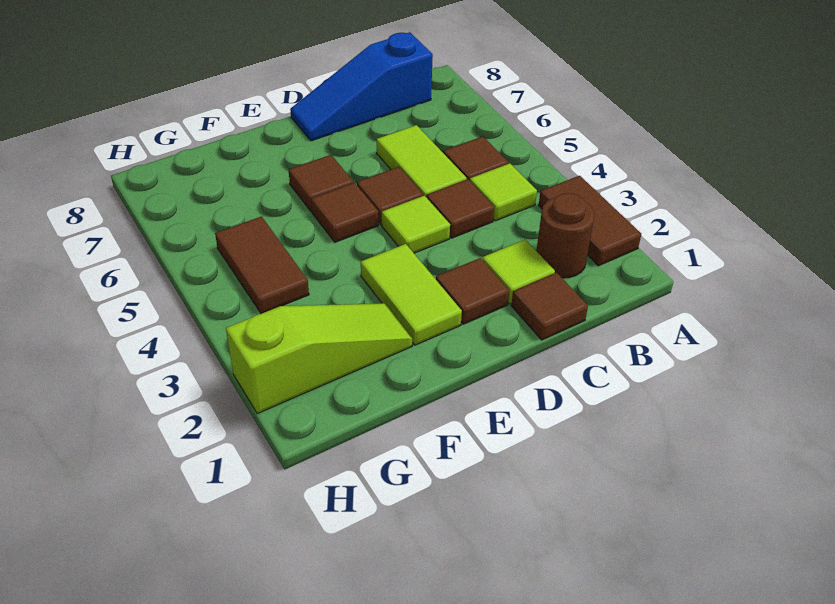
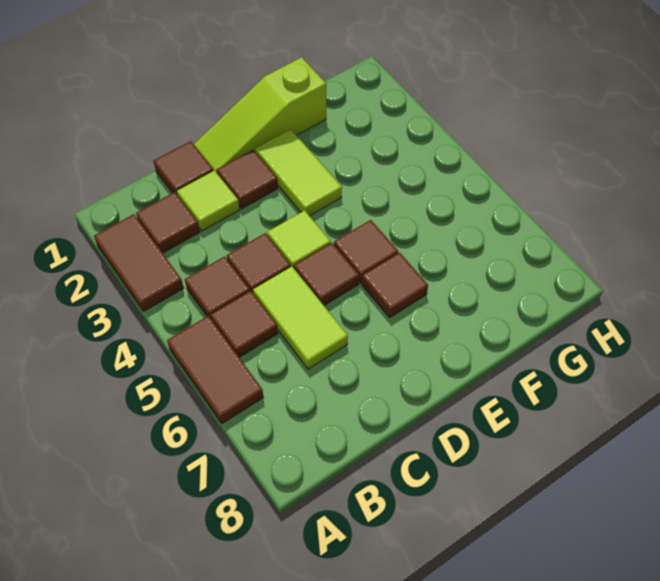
brown 1x1 round brick [536,193,595,278] -> brown 1x1 tile [136,192,200,253]
lime 1x1 tile [470,163,537,221] -> brown 1x1 tile [185,256,250,320]
blue 1x3 slope [290,32,433,141] -> none
lime 1x3 slope [226,303,412,414] -> lime 1x3 slope moved to [194,57,326,173]
brown 1x2 tile [215,216,309,314] -> brown 1x2 tile moved to [167,316,263,423]

